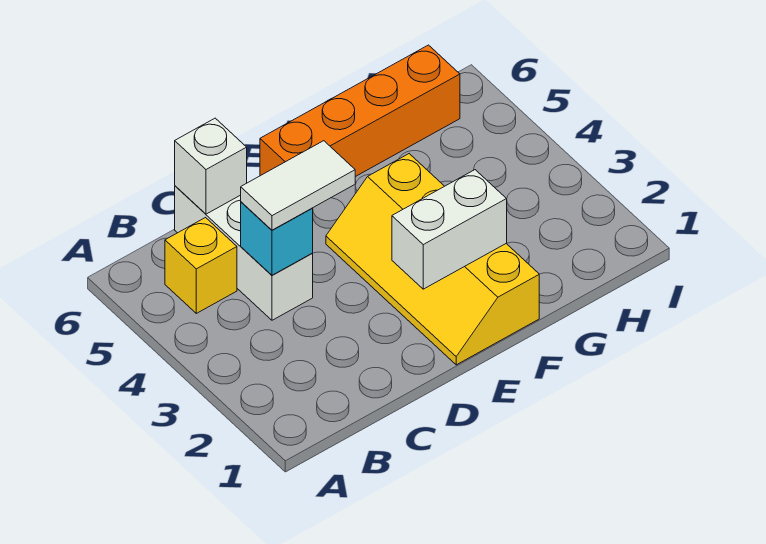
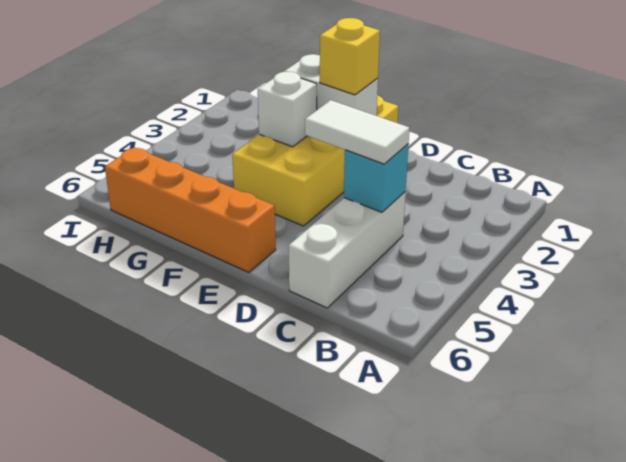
yellow 1x1 brick [165,218,237,313] -> yellow 1x1 brick moved to [320,18,380,95]
white 1x1 brick [175,118,247,214] -> white 1x1 brick moved to [258,72,317,147]
yellow 2x4 slope [326,154,539,365] -> yellow 2x4 brick [232,95,398,226]

